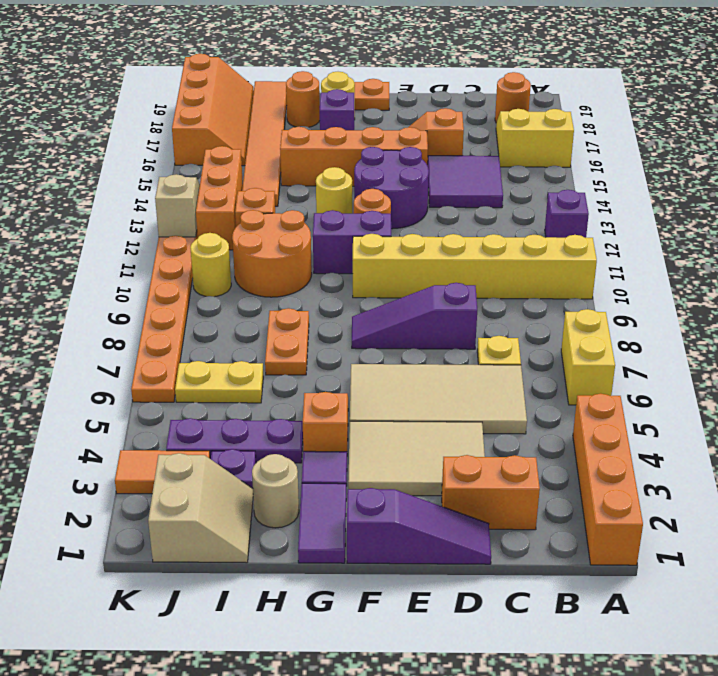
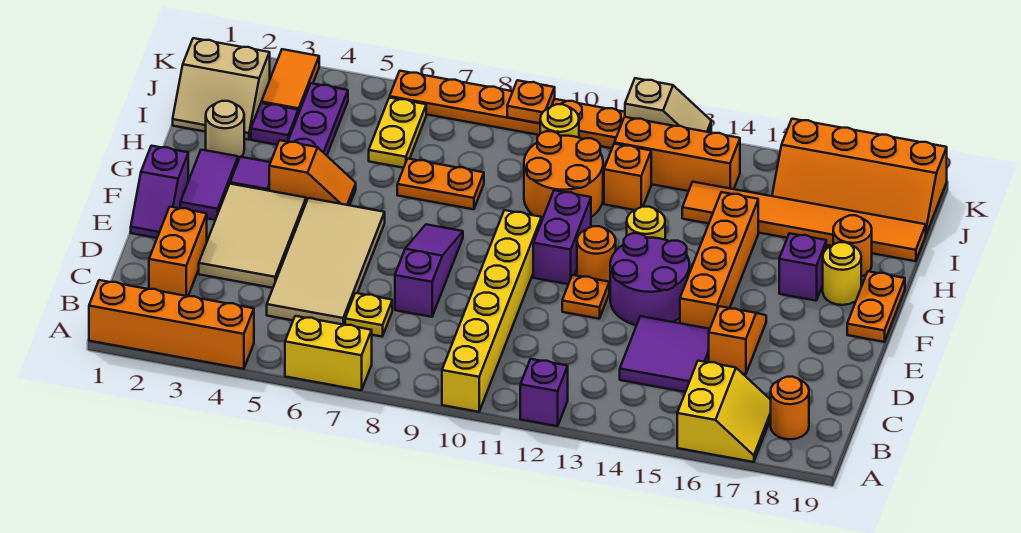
purple 1x3 slope [347,488,491,564] -> purple 1x2 slope [131,146,188,238]
none -> orange 1x1 plate [562,275,609,319]
purple 1x2 tile [298,483,346,563] -> purple 1x2 tile turned to [180,150,238,220]
none -> orange 1x1 plate [507,80,555,123]

